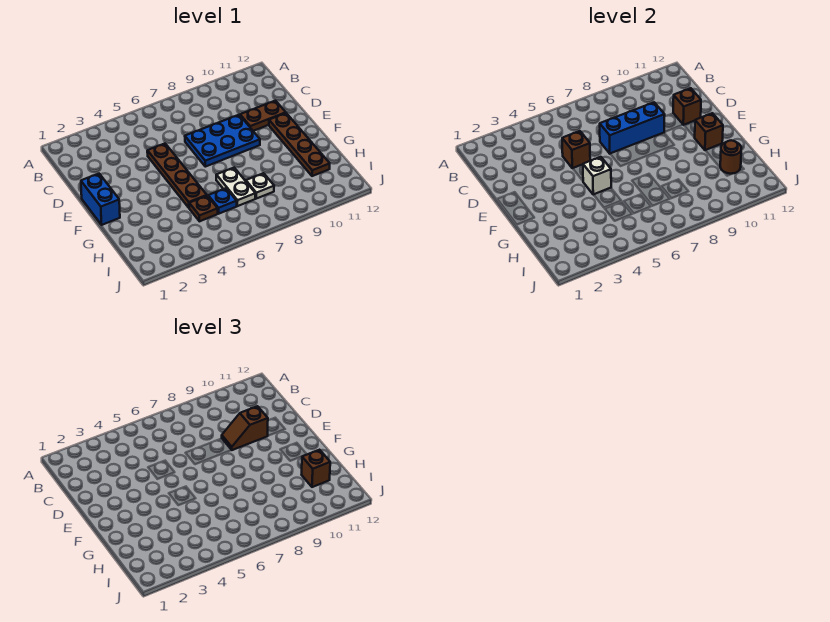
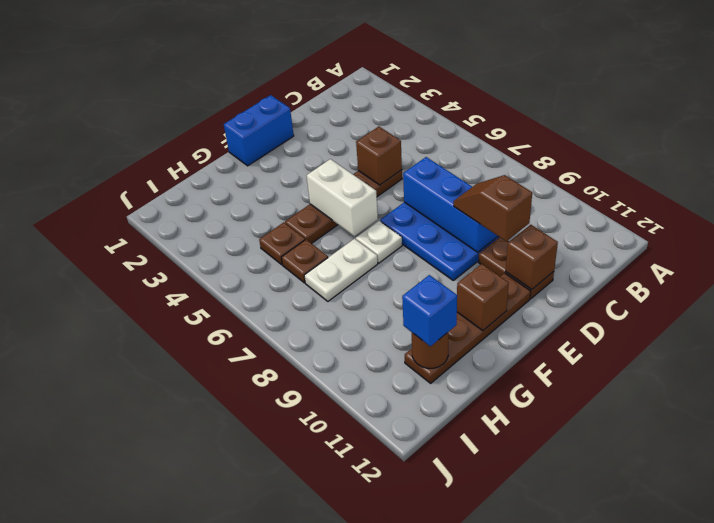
white 1x1 brick [583,157,611,195] -> white 1x2 brick [306,159,378,236]
blue 1x1 plate [208,188,237,214] -> brown 1x1 plate [281,240,328,283]
white 1x1 plate [246,173,274,199] -> white 1x1 plate moved to [356,221,402,263]
brown 1x1 brick [302,450,330,487] -> blue 1x1 brick [402,275,457,346]

